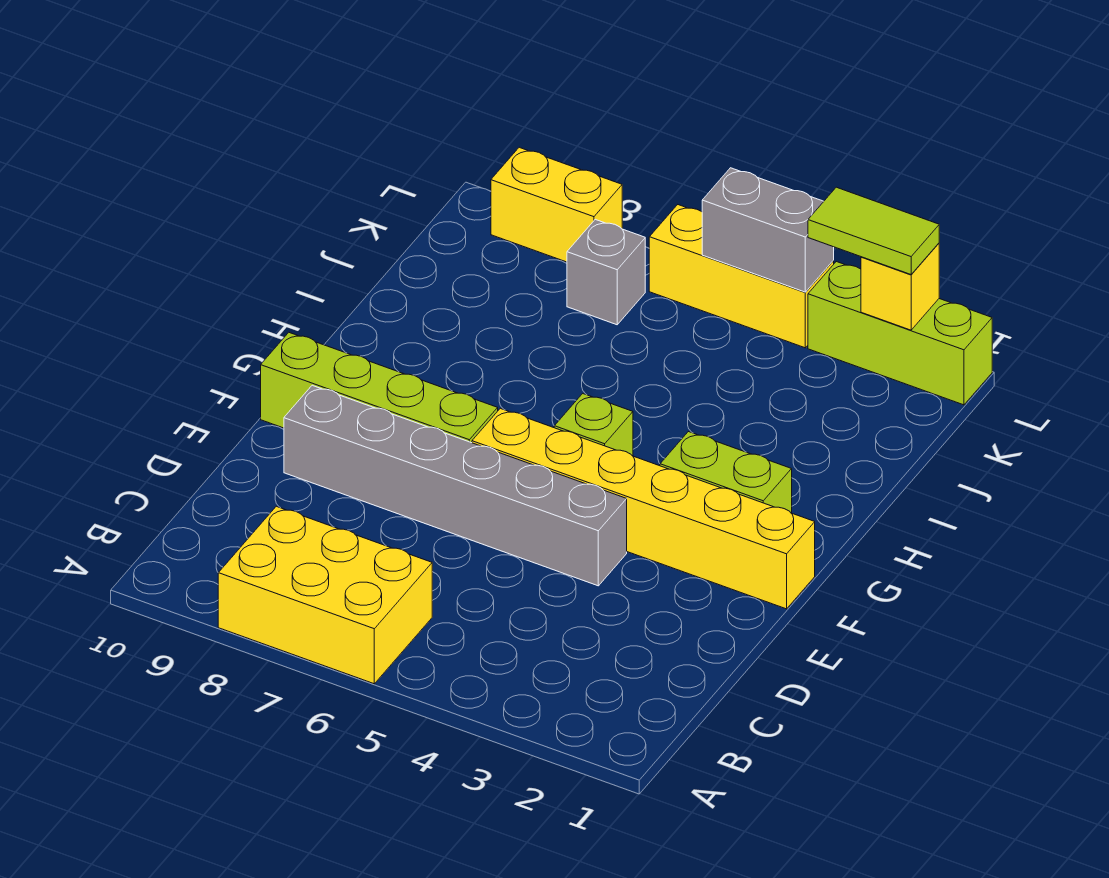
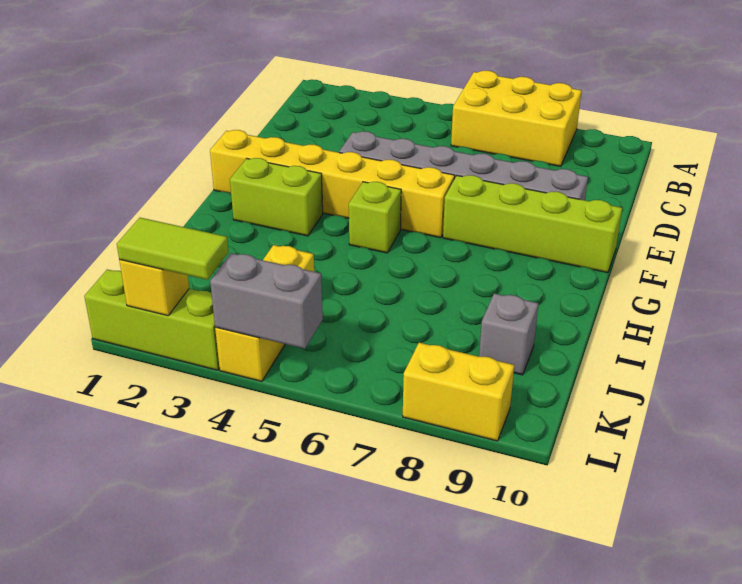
grey 1x1 brick [567,219,645,325] -> grey 1x1 brick moved to [479,293,539,375]
yellow 1x3 brick [649,205,834,348] -> yellow 1x3 brick turned to [215,245,314,382]

